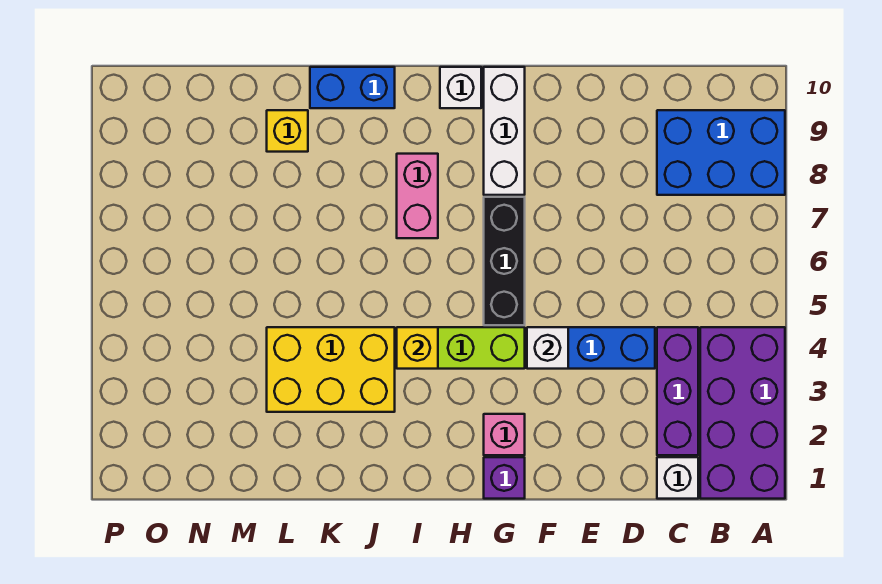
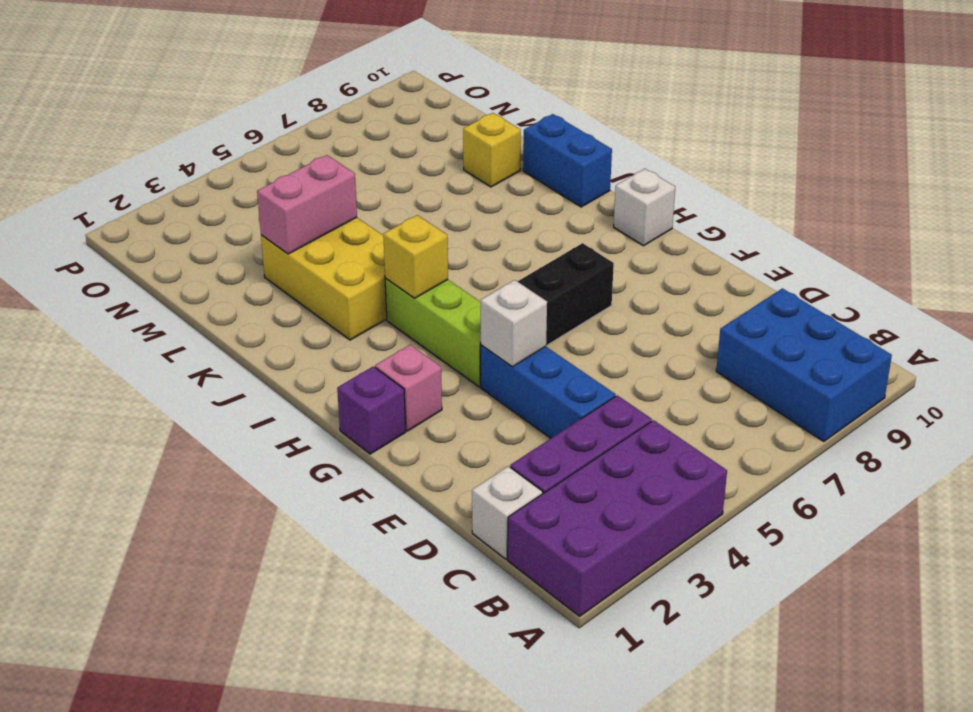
white 1x3 brick [484,67,525,195] -> none
pink 1x2 brick [397,154,438,238] -> pink 1x2 brick moved to [257,155,357,254]

